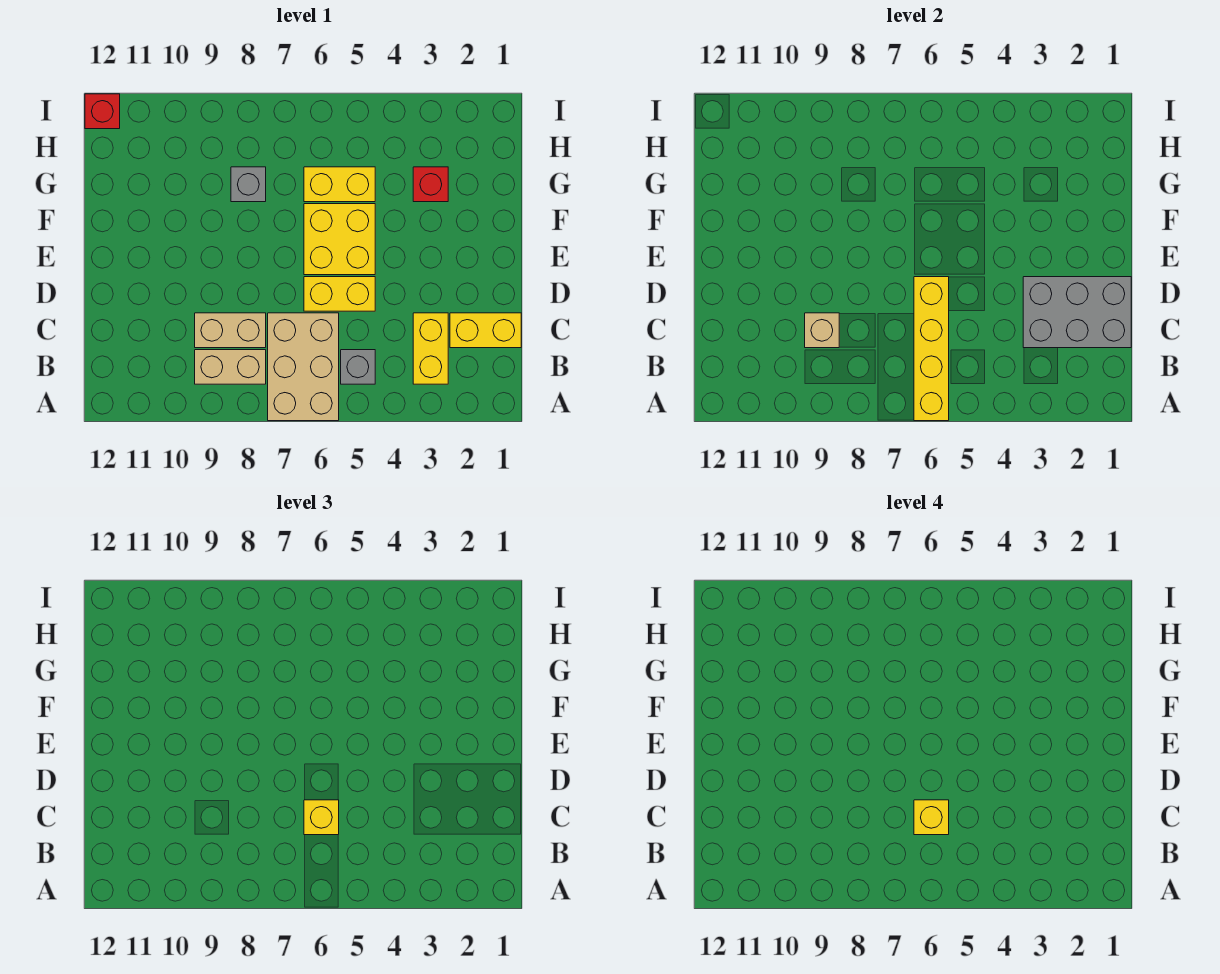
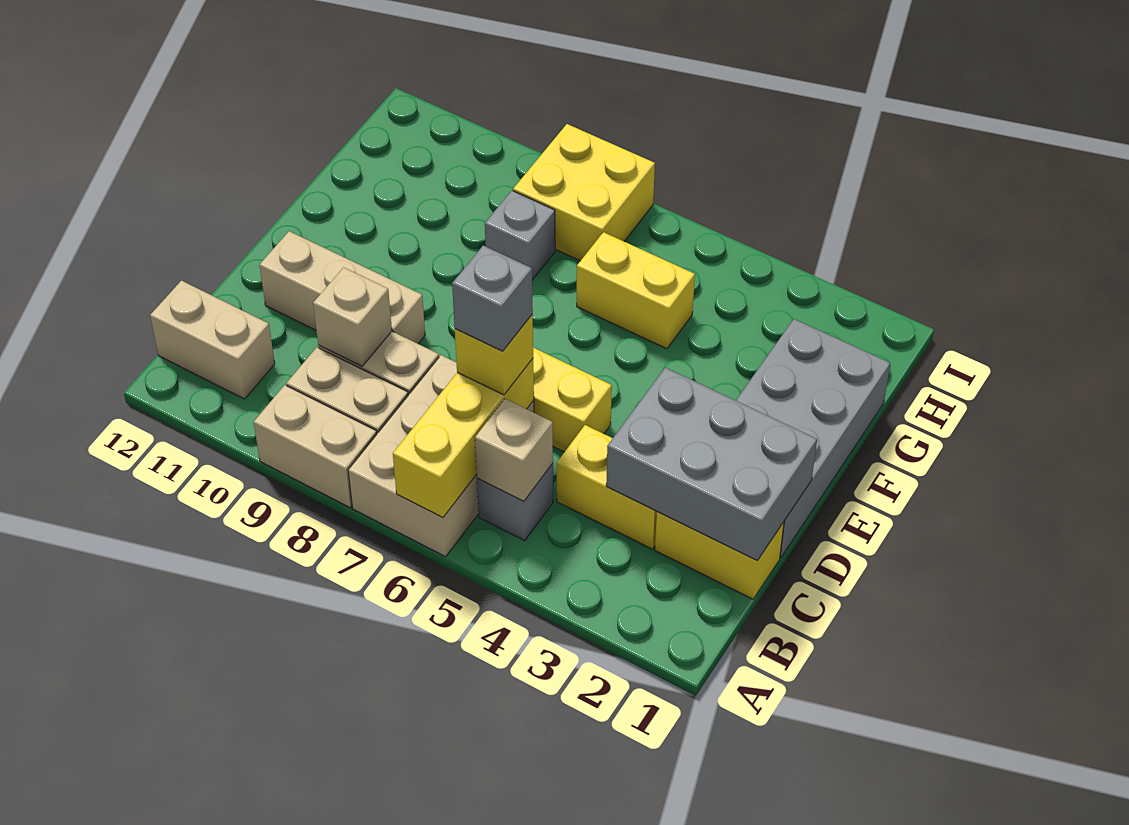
yellow 1x4 brick [914,277,949,421] -> yellow 1x3 brick [393,359,534,518]
none -> tan 1x2 brick [254,385,377,508]
yellow 1x2 brick [413,313,448,384] -> yellow 1x2 brick turned to [557,425,657,549]
none -> tan 1x1 brick [475,399,553,501]
none -> tan 1x2 brick [150,281,275,399]
yellow 1x1 brick [914,800,949,835] -> grey 1x1 brick [452,246,533,351]
none -> grey 2x4 brick [736,319,890,558]
none -> tan 1x3 brick [259,231,425,344]
yellow 2x2 brick [304,204,375,275] -> yellow 2x2 brick moved to [513,124,655,261]
red 1x1 brick [413,167,448,202] -> none
red 1x1 brick [85,94,120,129] -> none

